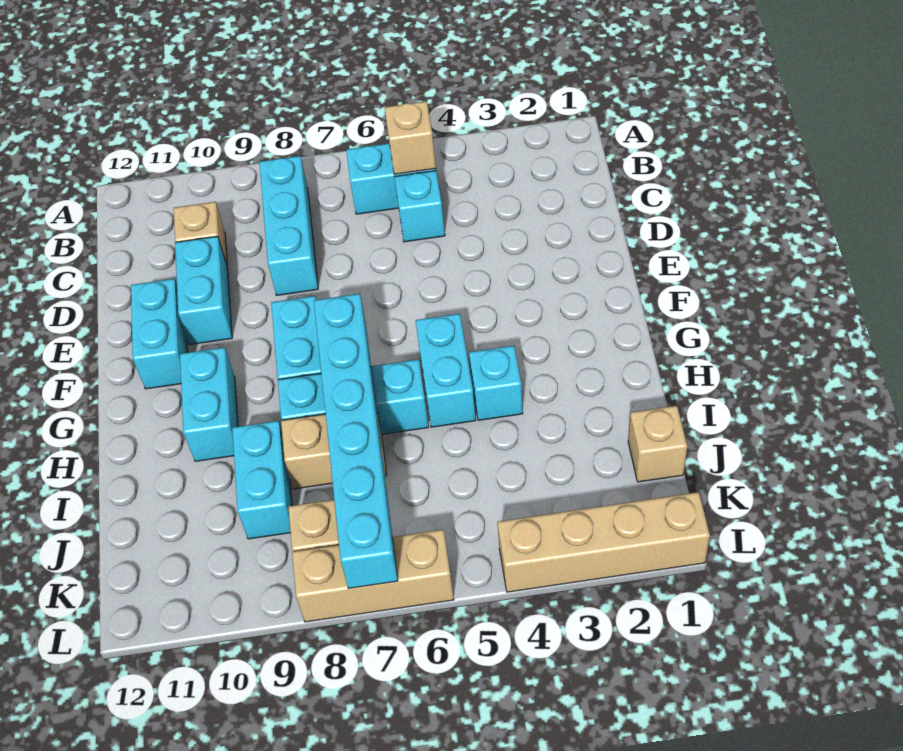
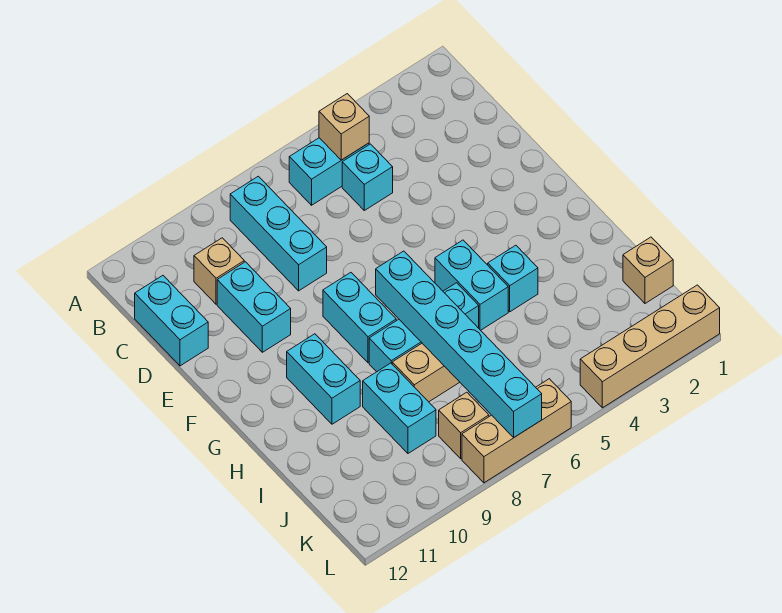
cyan 1x2 brick [131,279,188,389] -> cyan 1x2 brick moved to [135,276,208,366]

